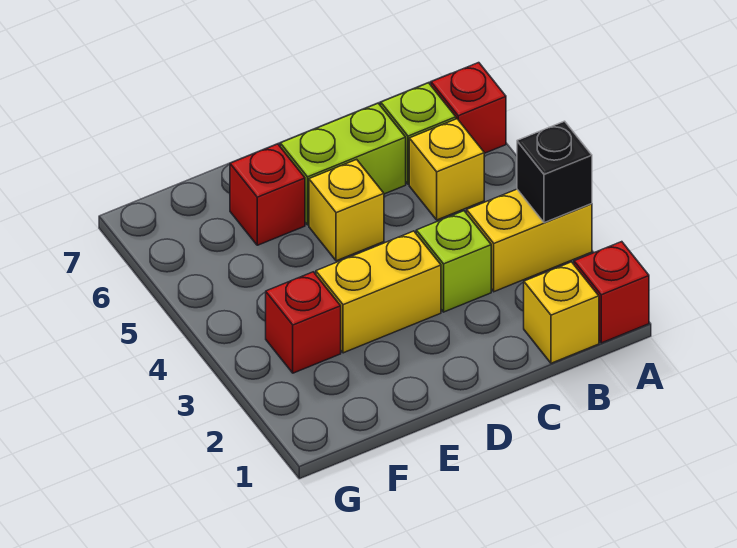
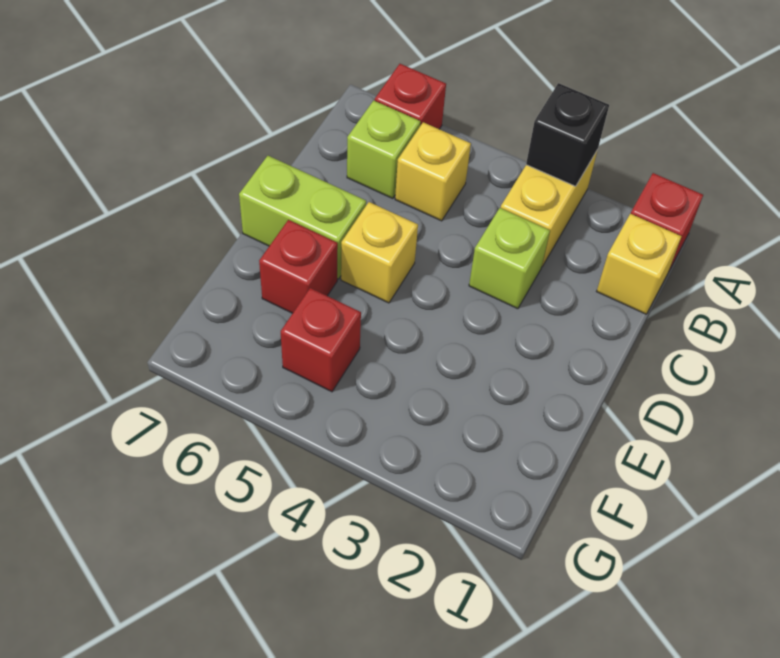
lime 1x2 brick [280,103,406,225] -> lime 1x2 brick turned to [239,156,366,279]
yellow 1x2 brick [316,231,441,353] -> none
red 1x1 brick [266,272,341,373] -> red 1x1 brick moved to [281,288,361,392]

